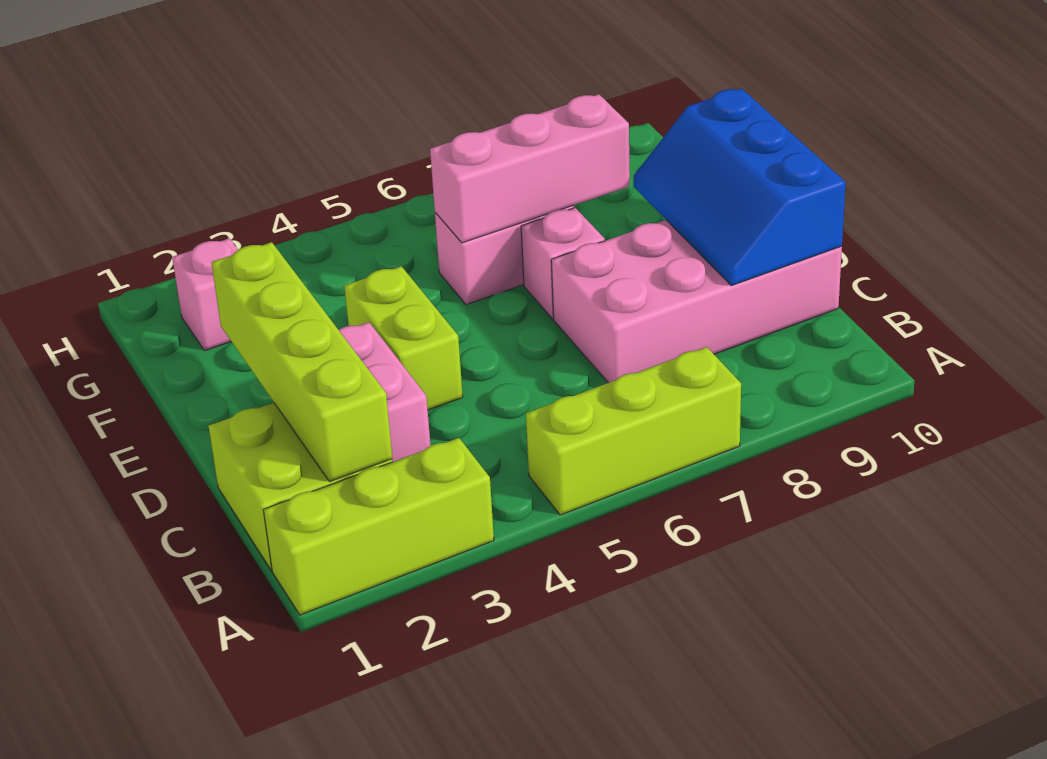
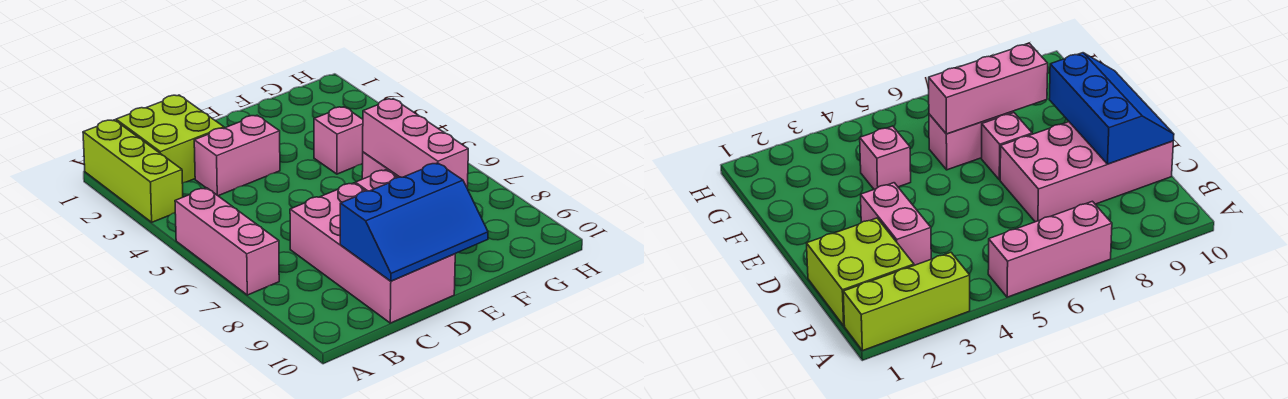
lime 1x3 brick [526,347,741,515] -> pink 1x3 brick [175,188,279,295]
lime 1x4 brick [211,242,392,482] -> none
blue 2x3 slope [634,89,845,286] -> blue 2x3 slope turned to [340,163,488,281]
lime 1x2 brick [344,266,463,410] -> none
pink 1x1 brick [172,238,238,351] -> pink 1x1 brick moved to [314,107,363,174]

